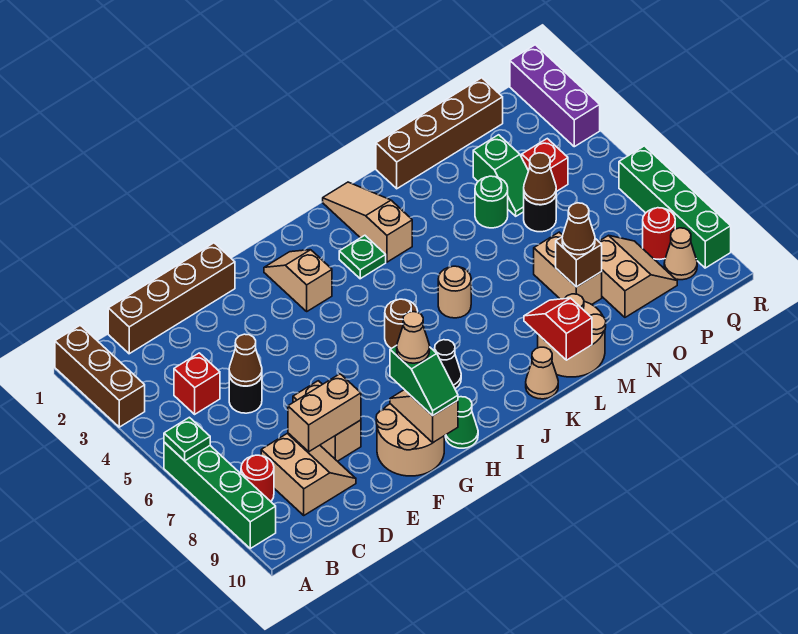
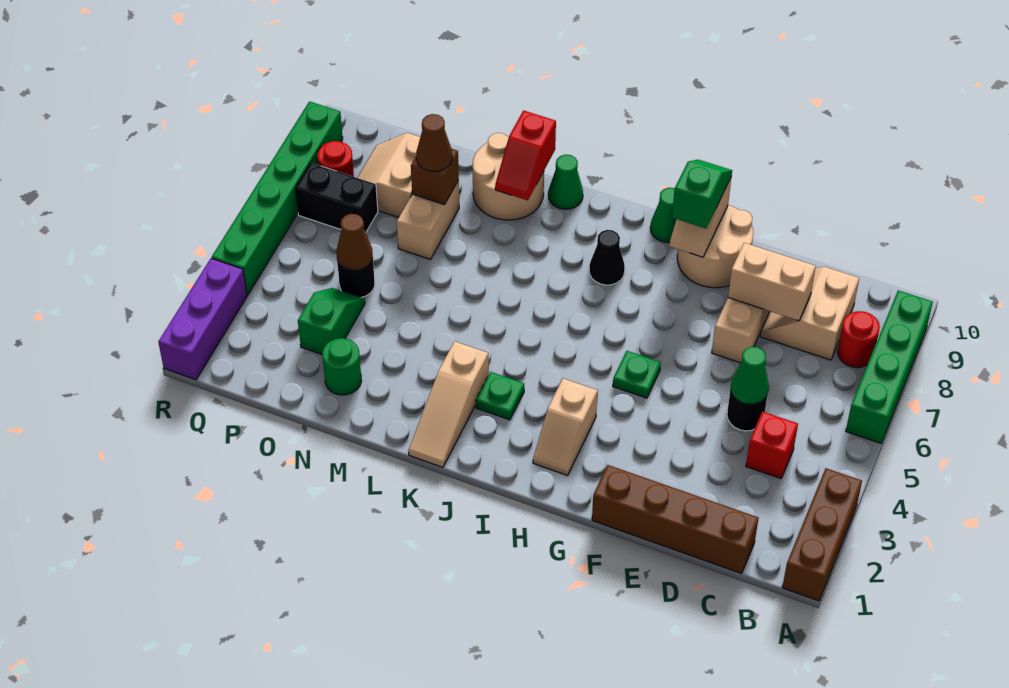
green 1x1 plate [164,417,210,461] -> green 1x1 plate moved to [613,351,661,398]
brown 1x1 cone [229,334,262,386] -> green 1x1 cone [731,347,769,404]
tan 1x1 cone [397,312,430,363] -> none
brown 1x1 round brick [385,299,418,349] -> none
tan 1x1 round brick [438,266,471,318] -> none
tan 1x1 cone [526,347,558,399] -> green 1x1 cone [548,155,583,209]
brown 1x4 brick [376,78,503,189] -> none
green 1x1 round brick [475,176,508,228] -> green 1x1 round brick moved to [322,338,361,395]
red 1x1 brick [522,139,568,192] -> none
none -> black 1x2 brick [295,163,378,233]
tan 1x1 cone [664,228,697,280] -> none
green 1x4 brick [619,146,731,268] -> green 1x6 brick [212,102,343,295]

